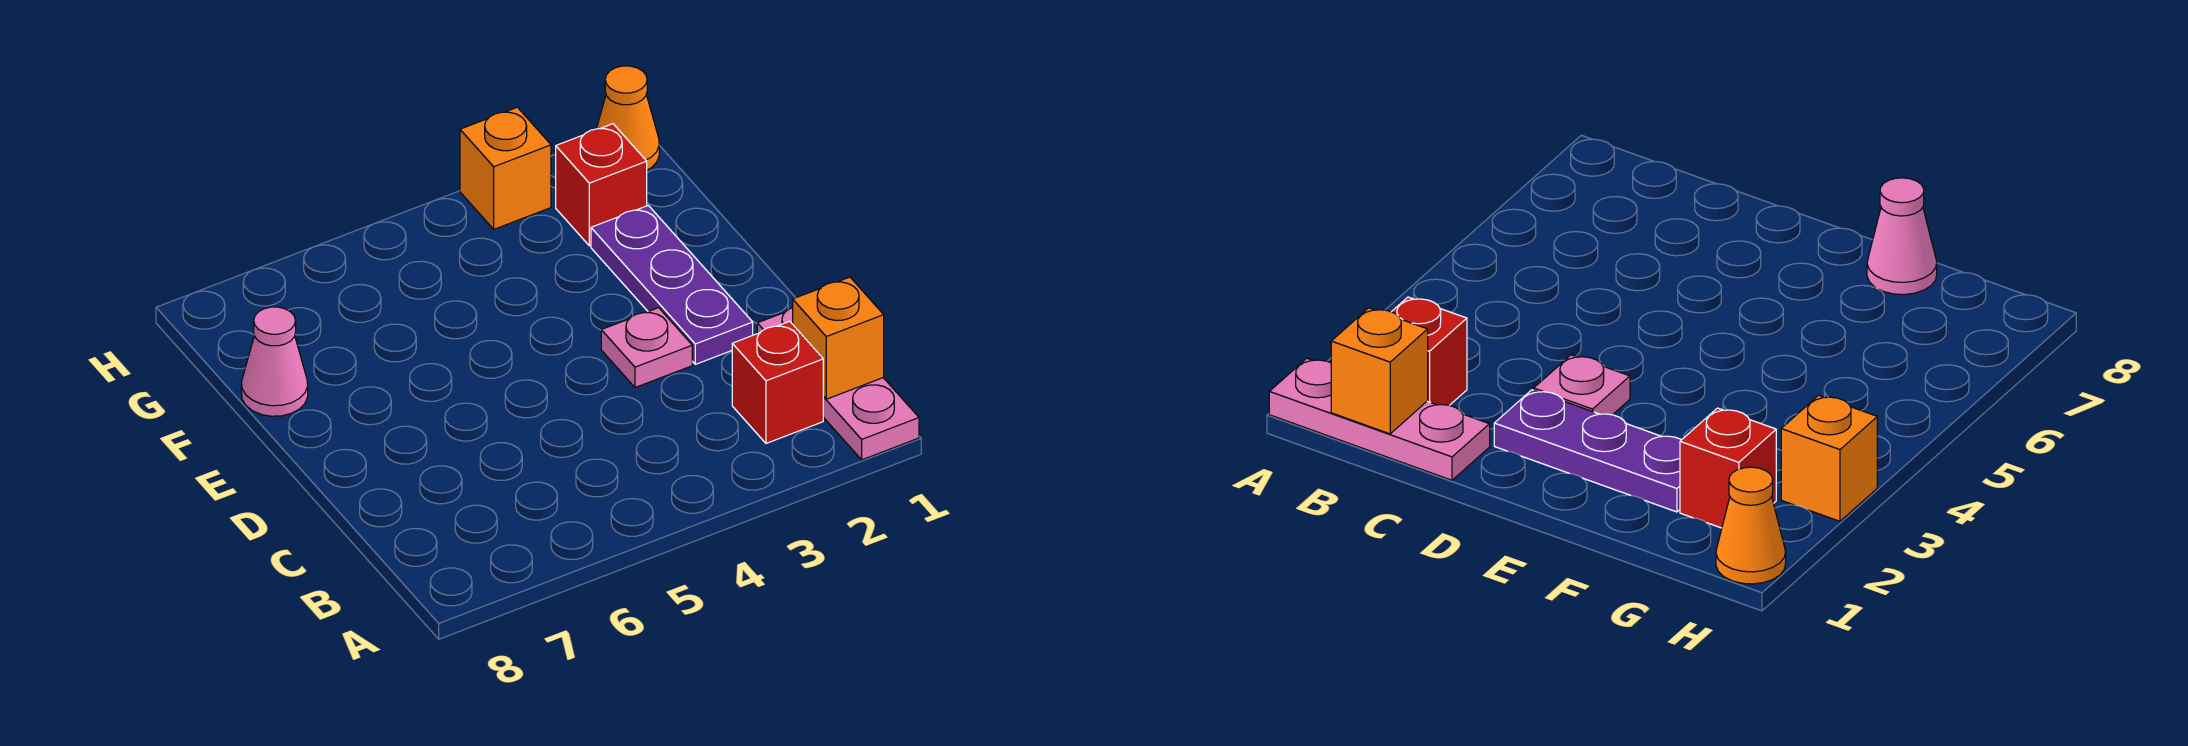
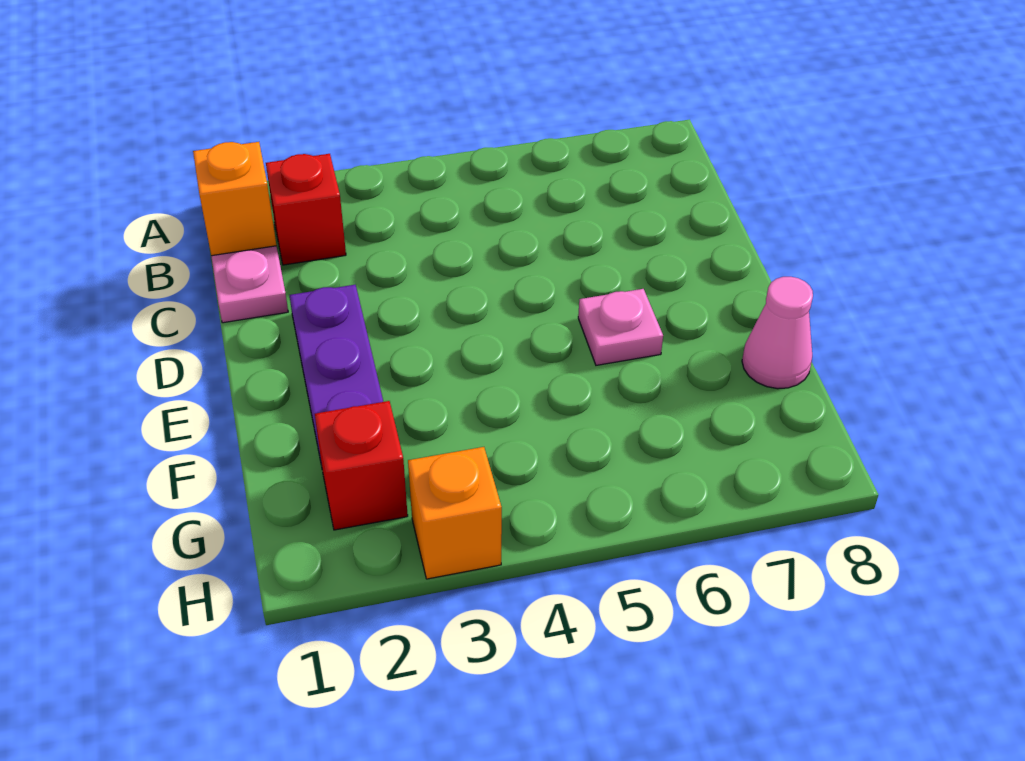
pink 1x1 plate [601,308,692,388] -> pink 1x1 plate moved to [578,289,663,365]
orange 1x1 cone [597,66,659,170] -> none

